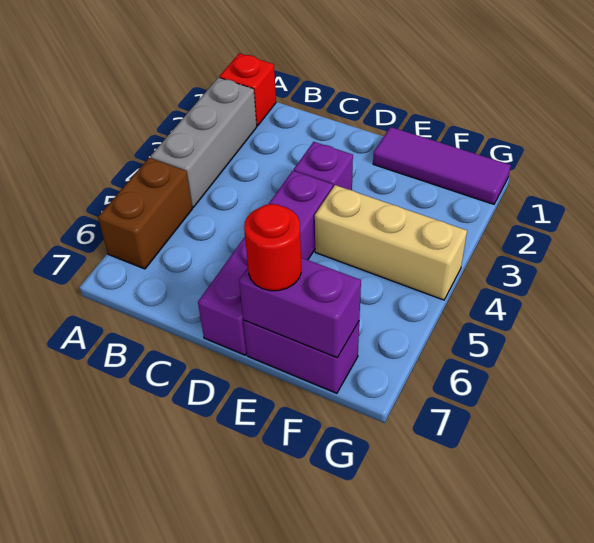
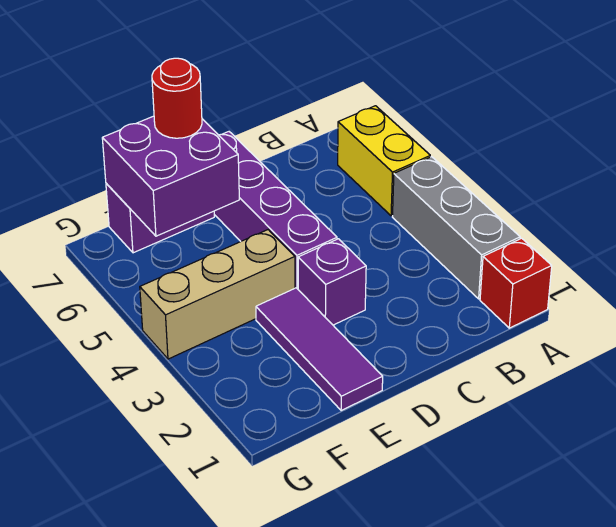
brown 1x2 brick [98,158,192,269] -> yellow 1x2 brick [338,106,430,216]
purple 1x3 tile [373,127,511,204] -> purple 1x3 tile turned to [256,288,383,411]
purple 1x2 brick [239,258,361,358] -> purple 2x2 brick [102,116,239,236]

